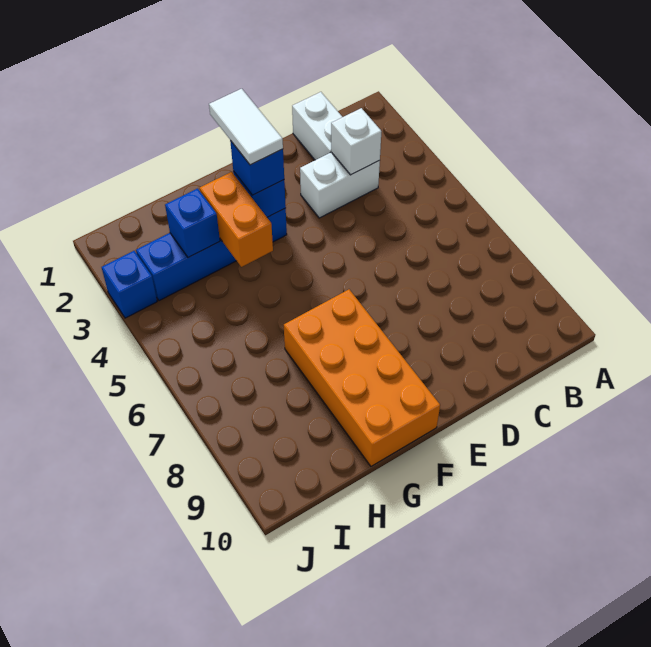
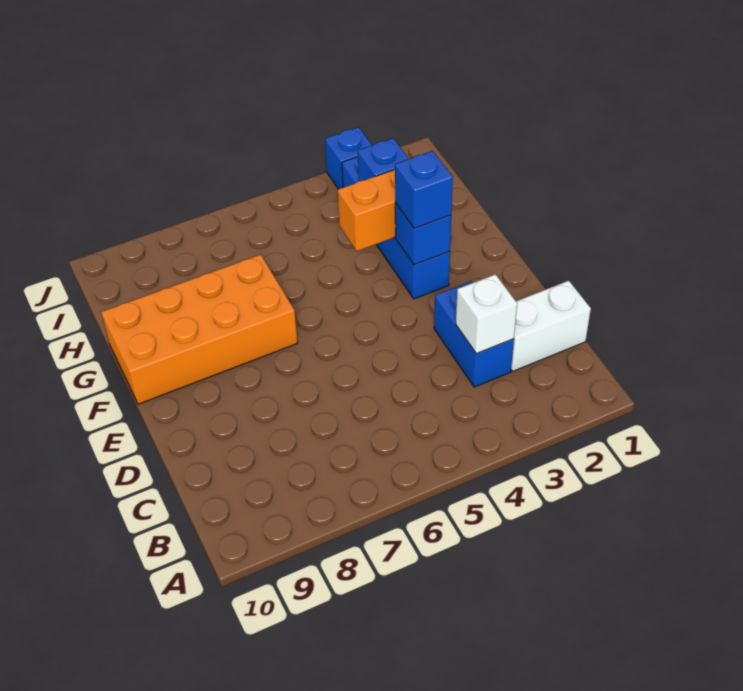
white 1x2 brick [300,152,380,218] -> blue 1x2 brick [434,281,514,387]
white 1x2 tile [209,89,283,165] -> none

